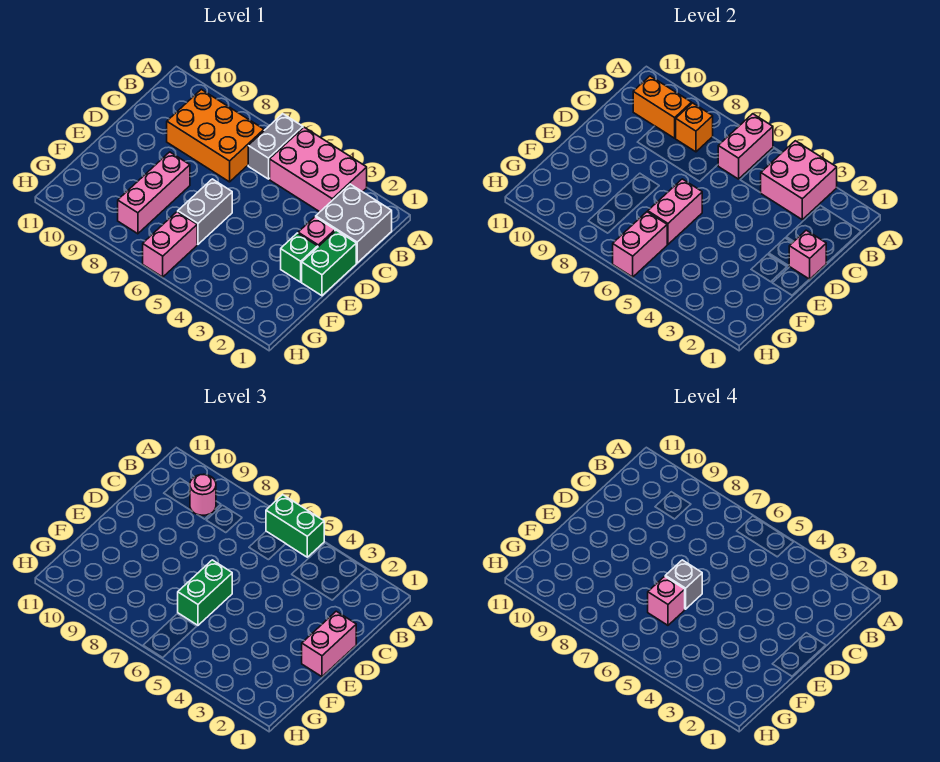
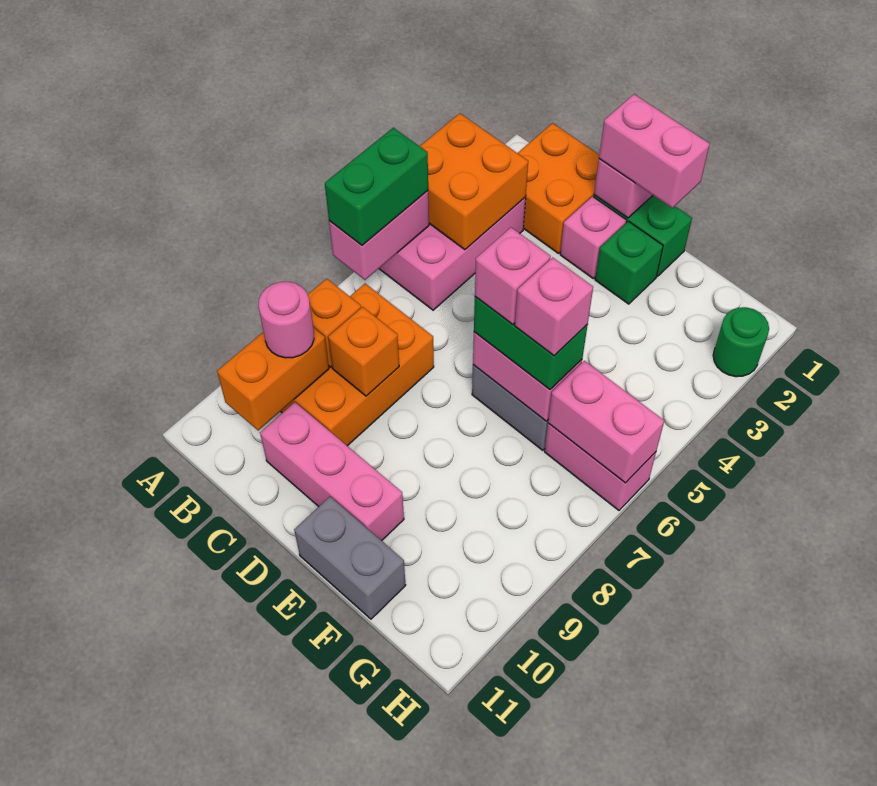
pink 2x2 brick [761,141,837,219] -> orange 2x2 brick [420,113,528,250]
grey 1x2 brick [248,114,303,179] -> grey 1x2 brick moved to [294,497,406,619]
pink 1x2 brick [718,114,773,179] -> pink 1x2 brick turned to [329,191,429,280]
grey 2x2 brick [316,184,392,263] -> orange 2x2 brick [518,123,599,253]
none -> orange 1x1 brick [328,307,399,396]
grey 1x1 brick [665,560,702,609] -> pink 1x1 brick [475,228,551,324]
pink 1x3 brick [118,152,190,234] -> pink 1x3 brick moved to [260,402,404,541]
none -> green 1x1 round brick [713,307,769,377]

